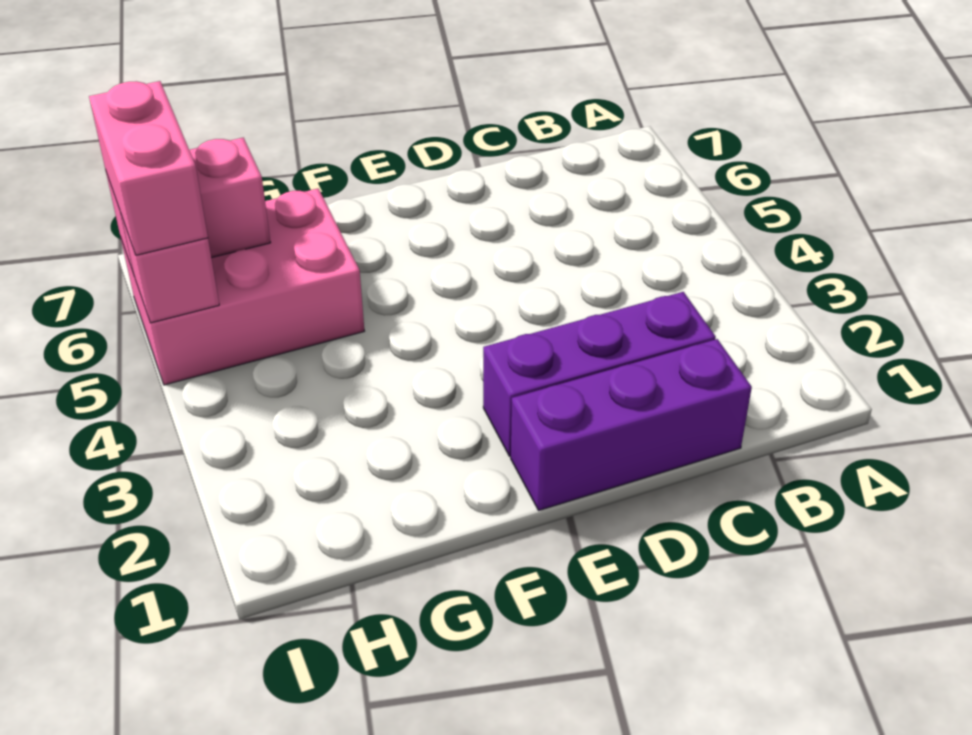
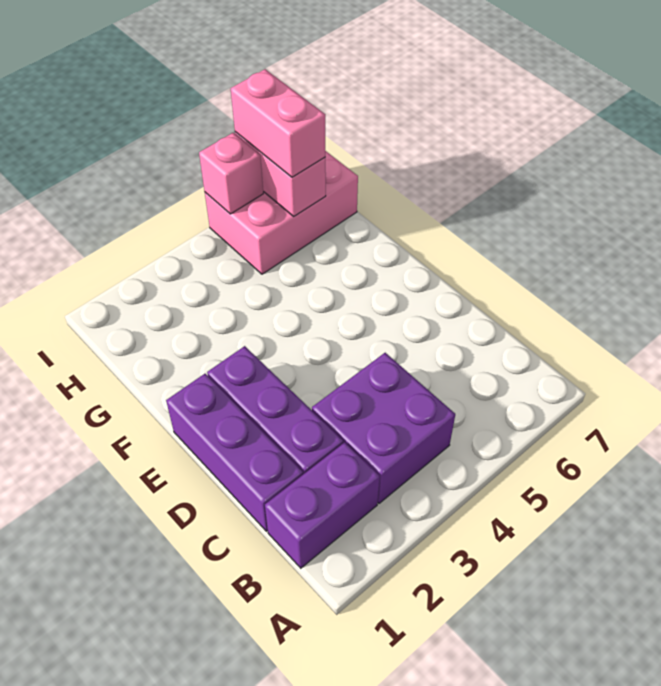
none -> purple 1x2 brick [265,442,380,568]
none -> purple 2x2 brick [312,353,455,503]
pink 2x3 brick [121,189,364,385] -> pink 2x3 brick turned to [205,151,358,274]
pink 1x2 brick [89,81,208,255] -> pink 1x2 brick turned to [231,69,325,177]

